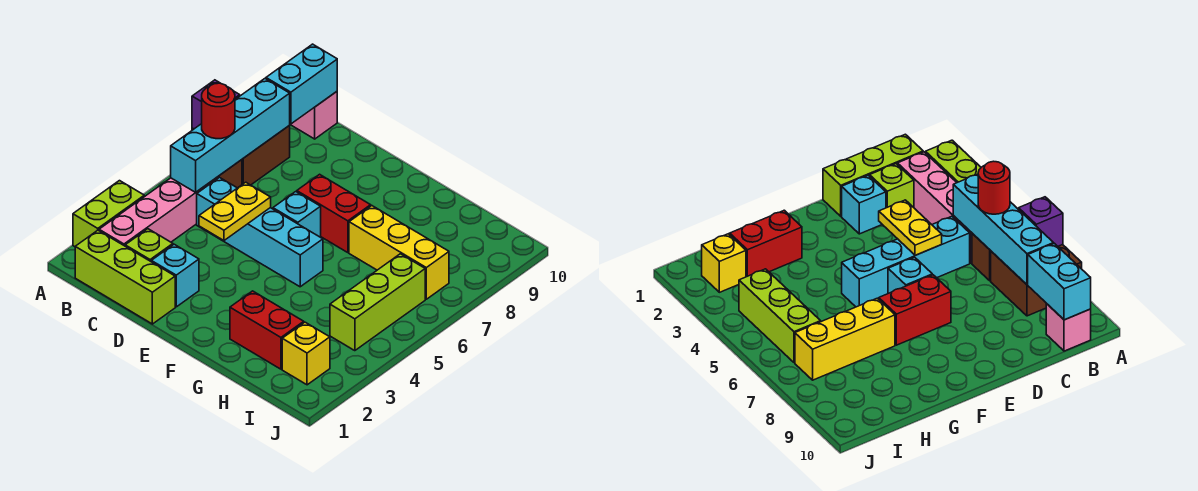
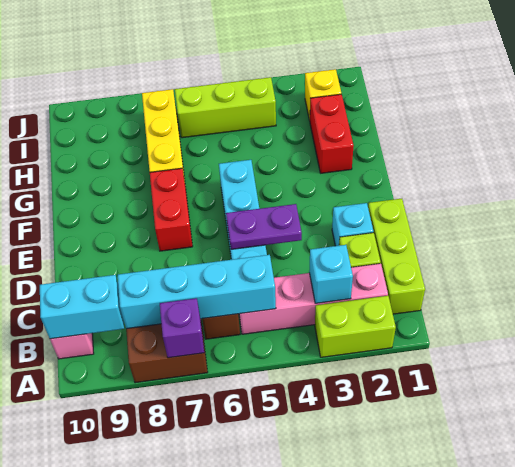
red 1x1 round brick [202,83,235,139] -> none
yellow 1x2 plate [199,182,271,240] -> purple 1x2 plate [226,204,302,249]
cyan 1x1 brick [273,192,321,237] -> cyan 1x1 brick moved to [309,245,353,303]

